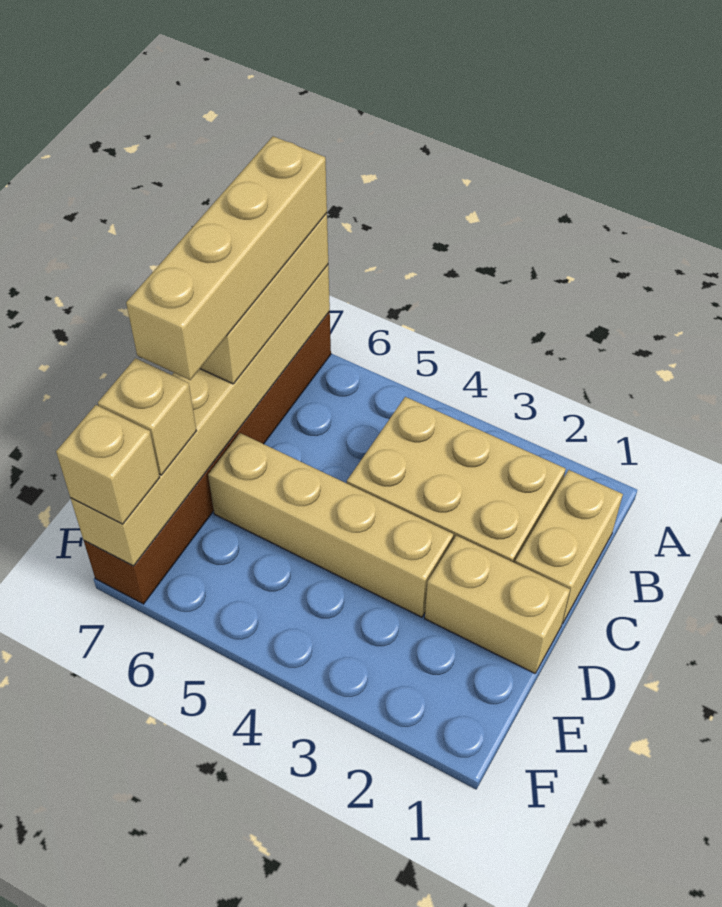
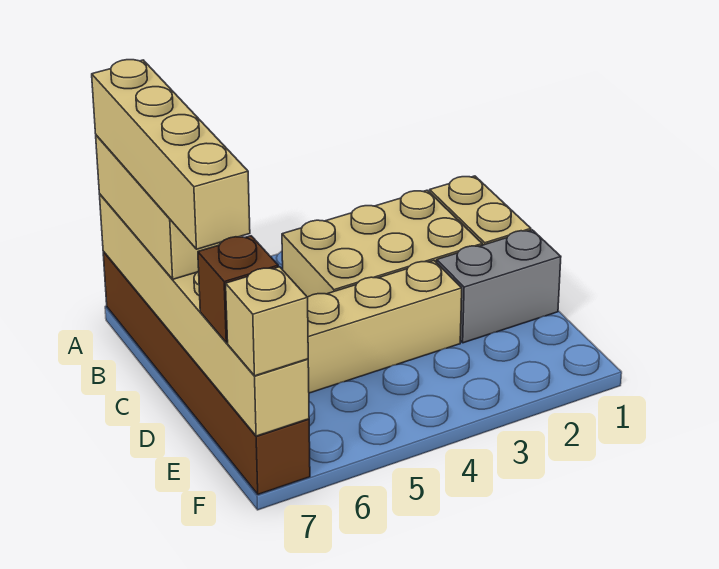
tan 1x2 brick [425,536,570,673] -> grey 1x2 brick [437,230,561,343]
tan 1x1 brick [98,358,197,475] -> brown 1x1 brick [198,236,278,343]

